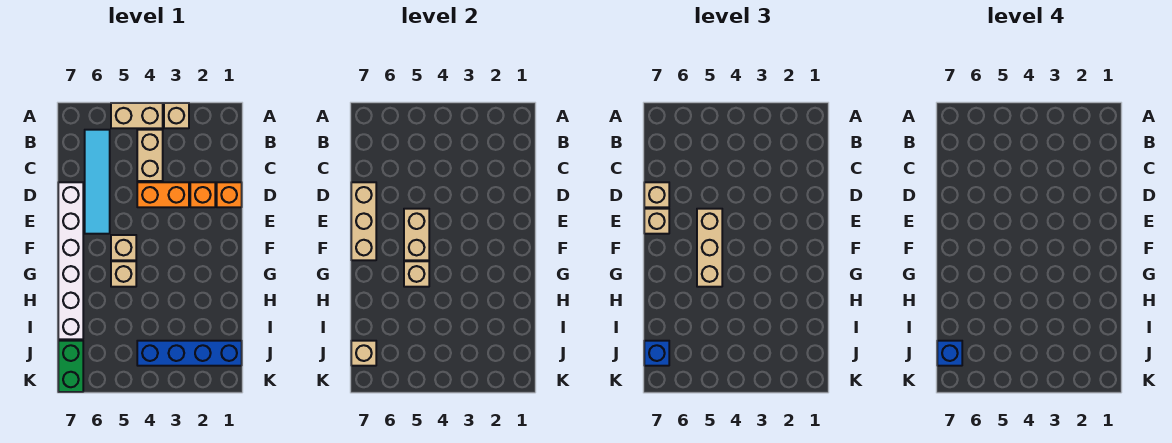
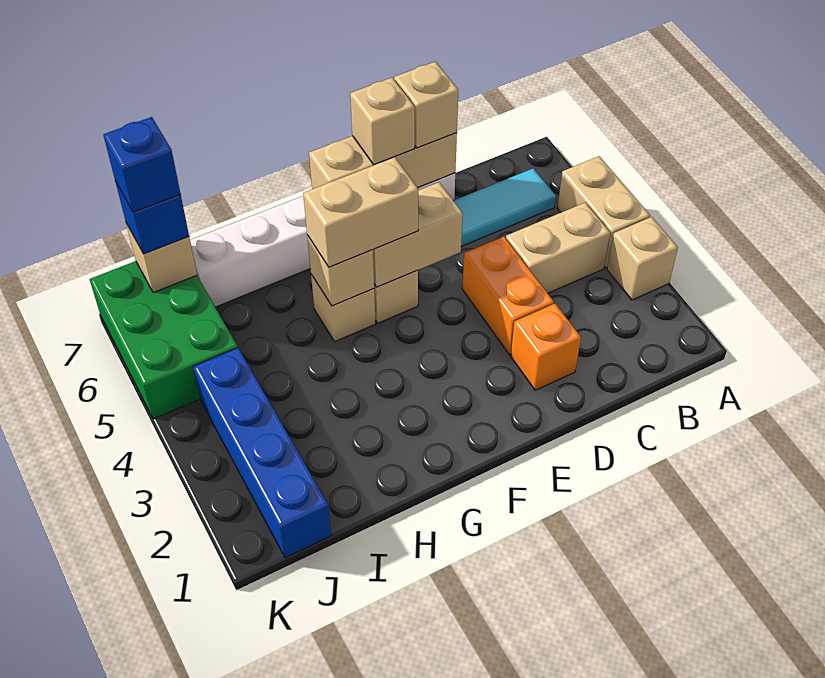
orange 1x1 brick [217,182,242,207] -> none
tan 1x3 brick [697,209,722,287] -> tan 1x2 brick [303,157,418,267]
green 1x2 brick [58,341,83,392] -> green 2x3 brick [90,261,238,419]

